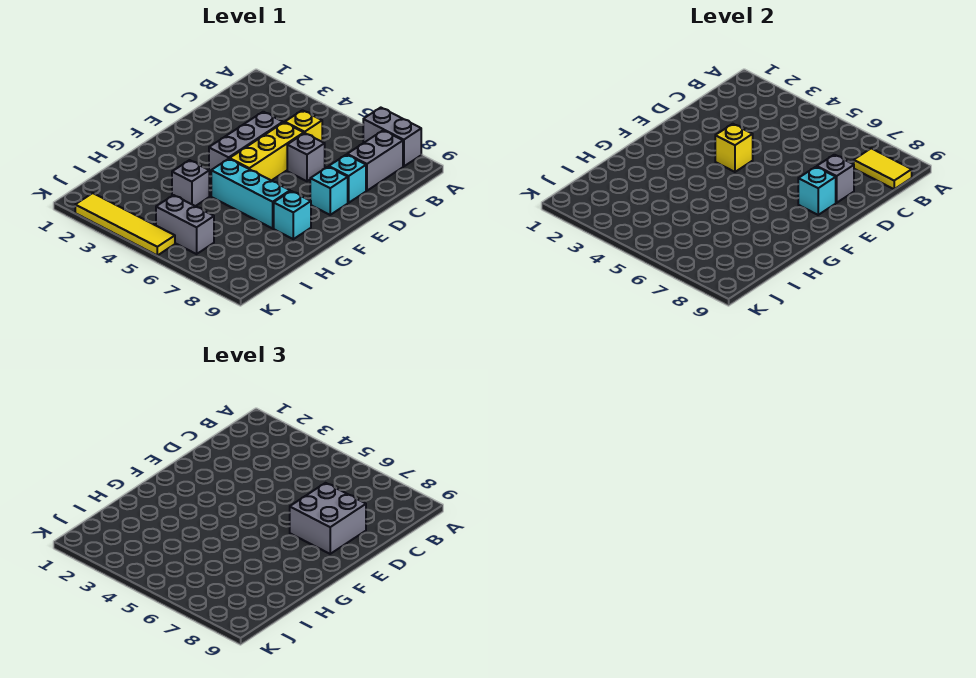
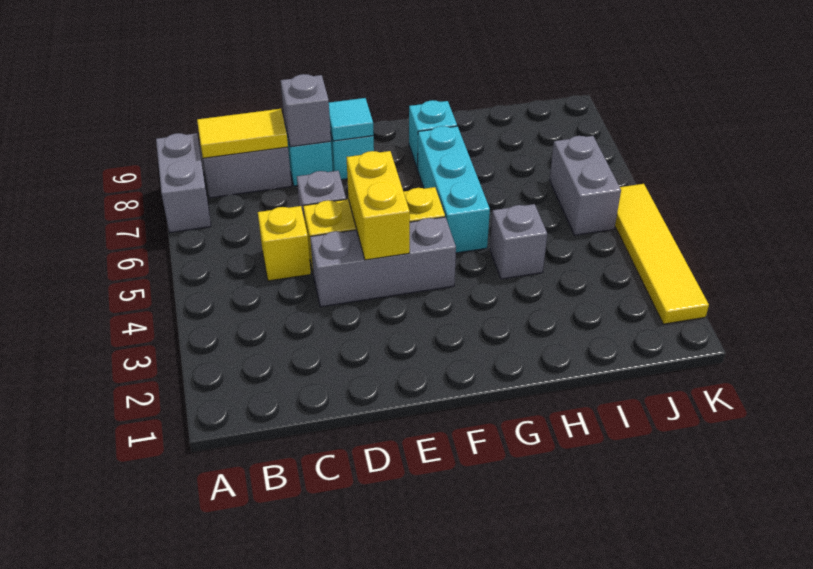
yellow 1x2 tile [854,148,912,189] -> yellow 1x2 tile turned to [197,109,288,158]
grey 2x2 brick [290,483,366,554] -> none
yellow 1x1 brick [715,124,753,172] -> yellow 1x2 brick [347,151,410,260]
cyan 1x1 brick [798,167,836,215] -> cyan 1x1 tile [329,98,374,141]

